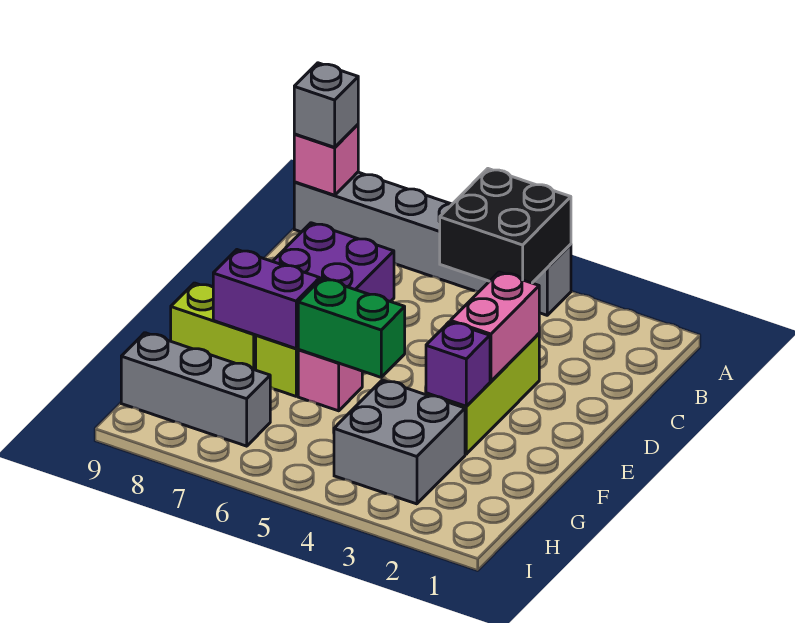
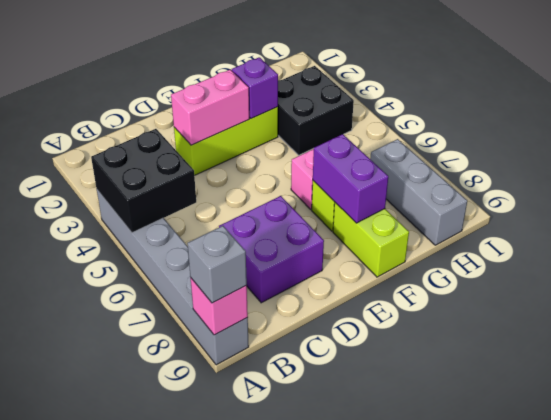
green 1x2 brick [298,279,405,377] -> none
grey 2x2 brick [334,380,465,504] -> black 2x2 brick [278,66,354,155]

